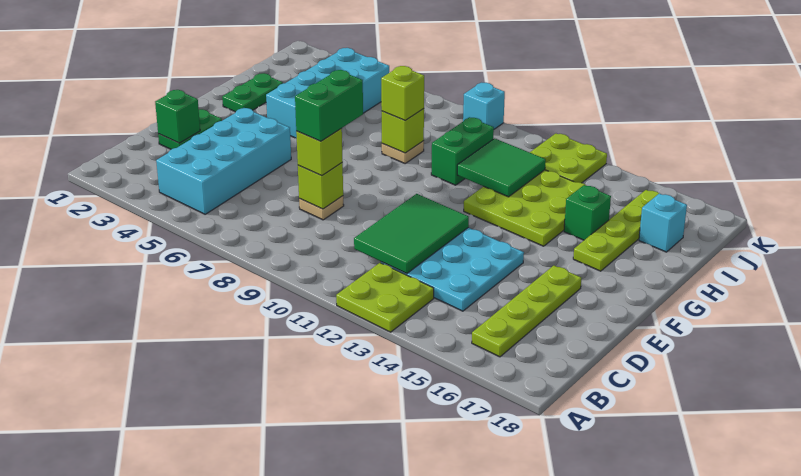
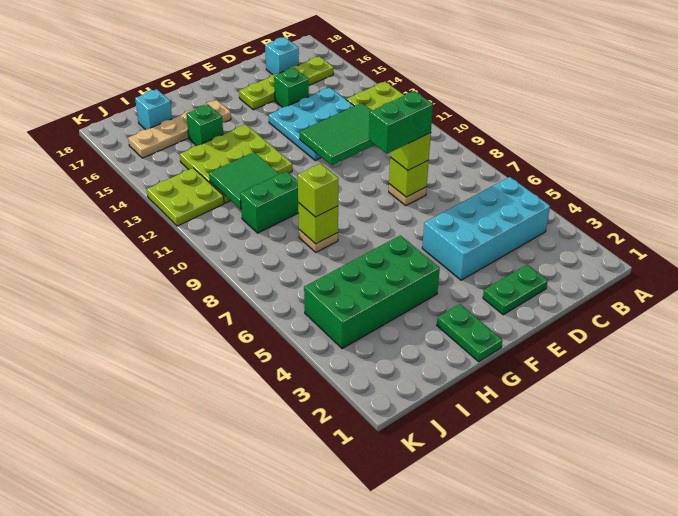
green 1x1 brick [155,90,200,143] -> green 1x1 brick moved to [274,68,309,107]
green 1x2 plate [222,73,283,112] -> green 1x2 plate turned to [437,304,502,362]
cyan 2x4 brick [266,48,389,138] -> green 2x4 brick [304,235,440,349]
lime 1x4 plate [573,190,659,271] -> tan 1x4 plate [128,100,231,158]
cyan 1x1 brick [463,83,505,129] -> cyan 1x1 brick moved to [265,37,299,75]

